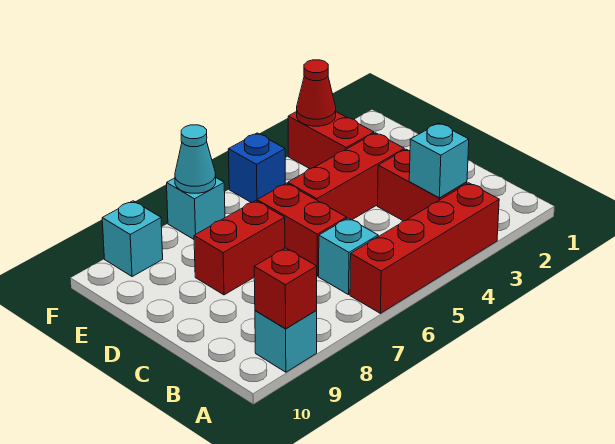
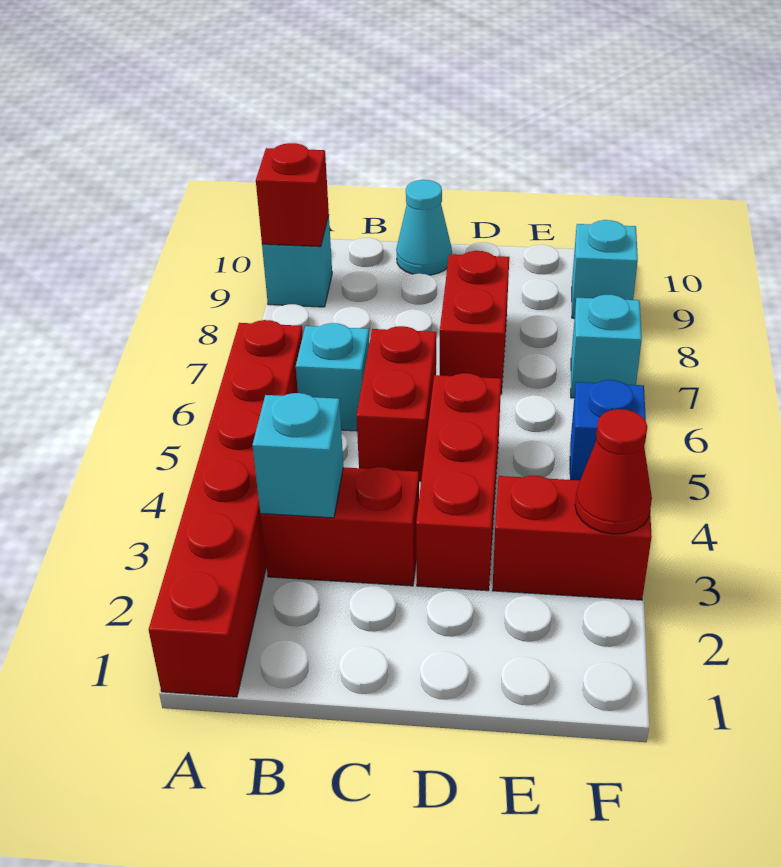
red 1x4 brick [350,183,499,313] -> red 1x6 brick [149,320,303,697]
red 1x2 brick [257,183,347,276] -> red 1x2 brick turned to [357,326,436,481]
cyan 1x1 cone [175,125,216,193] -> cyan 1x1 cone moved to [396,180,452,275]

